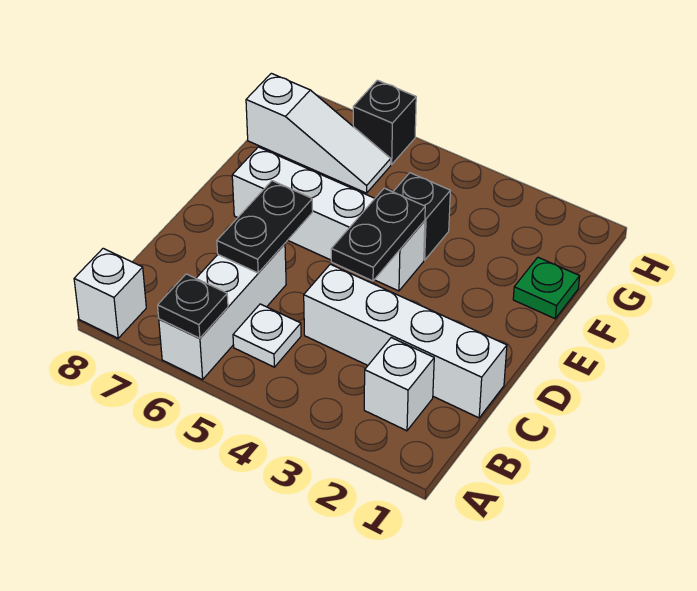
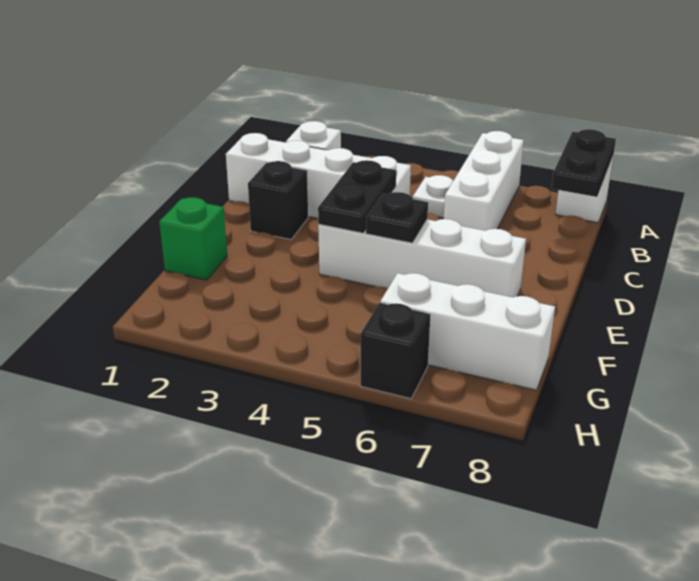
black 1x1 plate [158,274,228,338] -> black 1x1 plate moved to [366,192,428,243]
black 1x2 plate [217,181,313,273] -> black 1x2 plate moved to [551,129,616,197]
green 1x1 plate [513,257,580,319] -> green 1x1 brick [159,197,227,280]
black 1x1 brick [393,173,450,260] -> black 1x1 brick moved to [248,161,308,240]
white 1x3 slope [246,73,391,193] -> white 1x3 brick [380,273,555,390]

